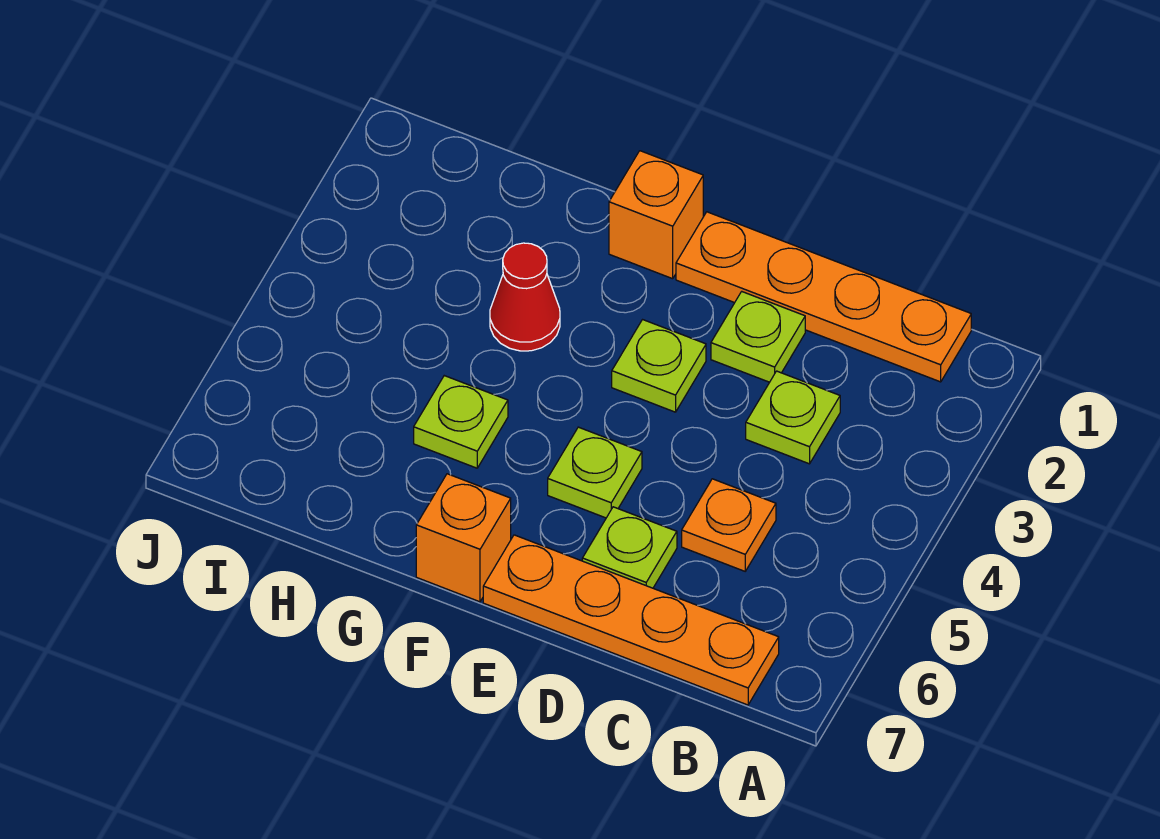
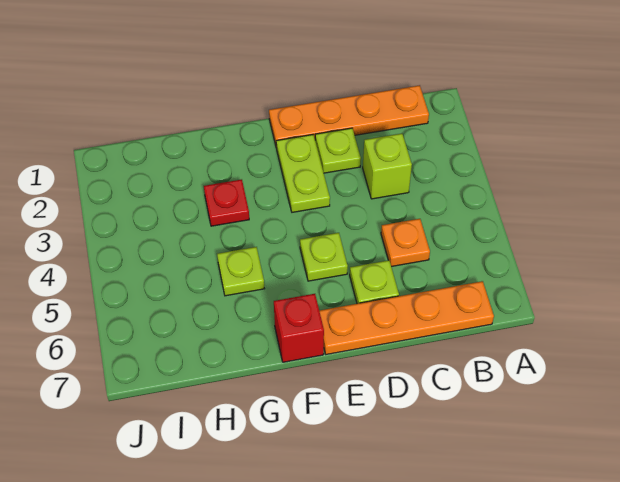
lime 1x1 plate [746,371,840,464] -> lime 1x1 brick [363,134,412,199]
lime 1x1 plate [612,320,706,412] -> lime 1x2 plate [276,135,330,212]
orange 1x1 brick [609,151,703,279] -> none
orange 1x1 brick [416,474,511,602] -> red 1x1 brick [274,294,324,362]
red 1x1 cone [490,243,560,351] -> red 1x1 plate [204,179,249,226]

